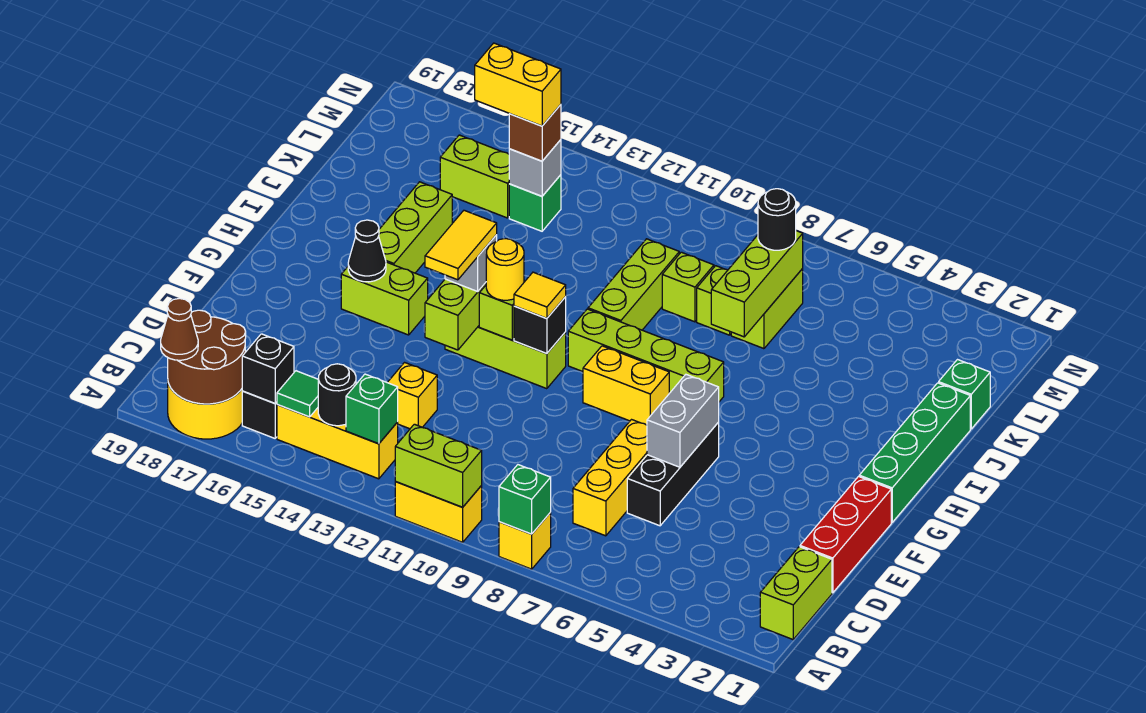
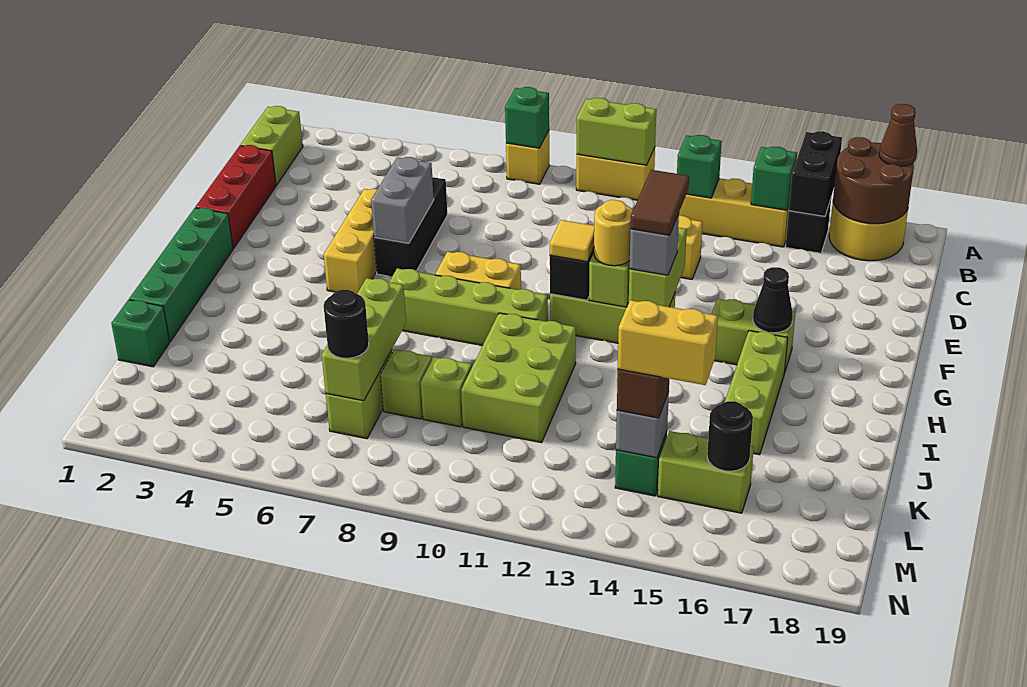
black 1x1 round brick [318,364,356,426] -> black 1x1 round brick moved to [707,401,753,471]
green 1x1 tile [277,371,318,417] -> green 1x1 brick [751,147,797,210]
black 1x1 brick [242,334,294,403] -> black 1x2 brick [789,131,842,216]
yellow 1x3 brick [573,420,647,536] -> yellow 1x3 brick moved to [324,189,377,294]
yellow 1x2 tile [425,210,497,280] -> brown 1x2 tile [631,170,689,235]
lime 1x3 brick [588,239,679,330] -> lime 2x3 brick [461,313,576,443]

